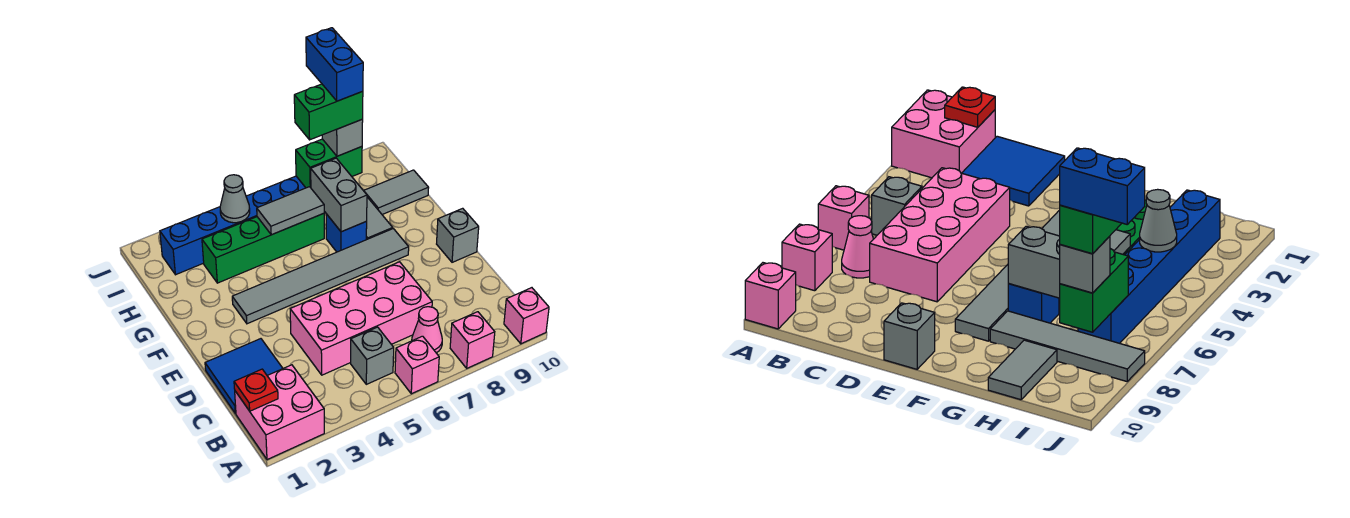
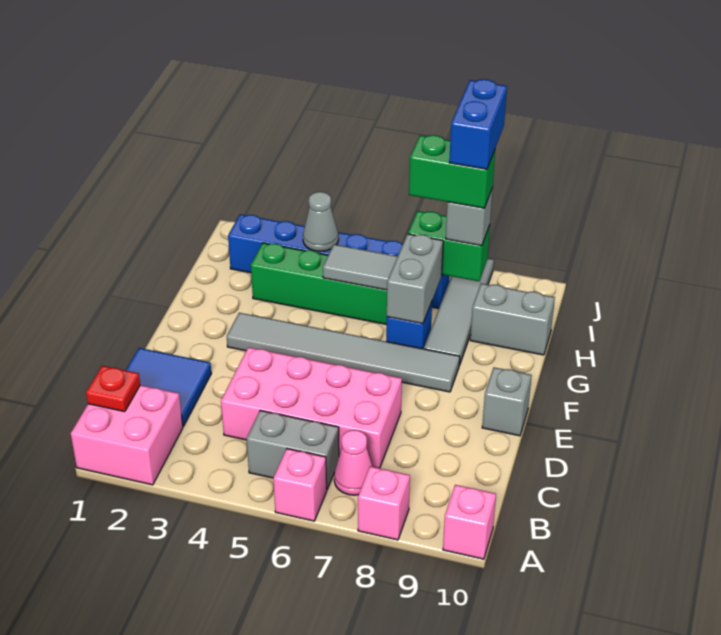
grey 1x1 brick [351,327,394,384] -> grey 1x2 brick [247,410,339,489]
grey 1x2 tile [364,170,429,214] -> grey 1x2 brick [470,284,555,355]

